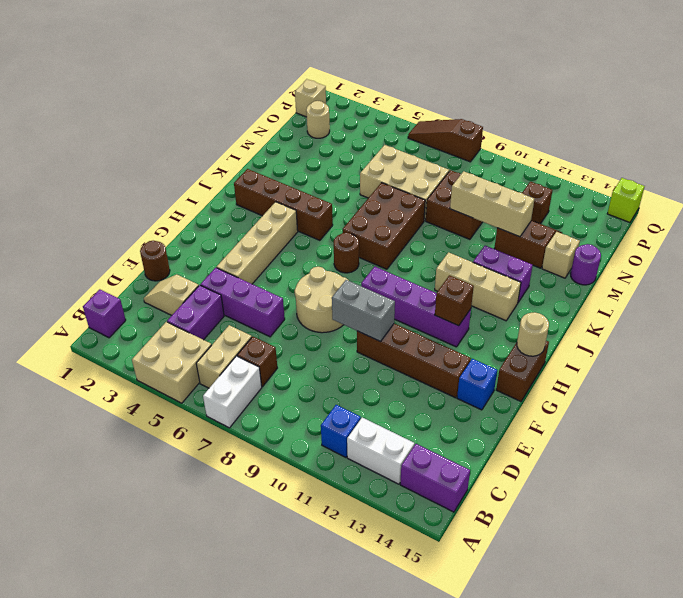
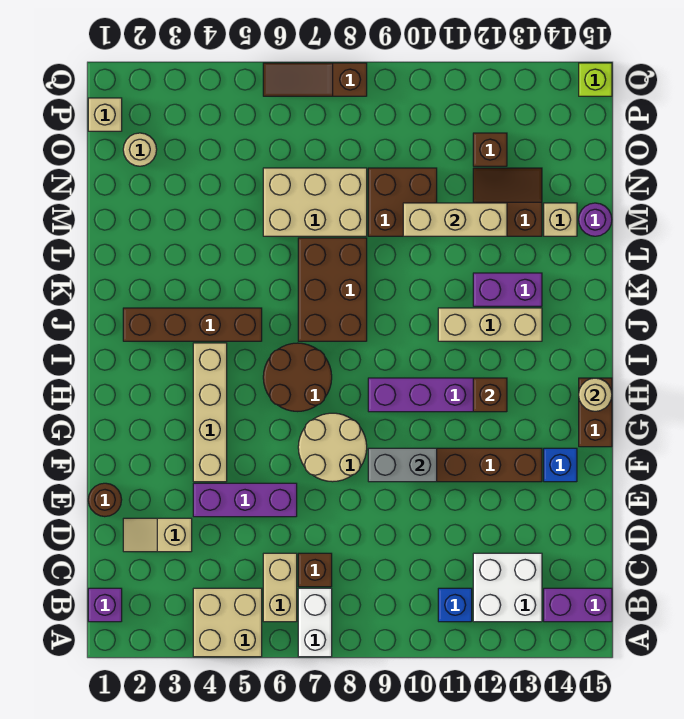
white 1x2 brick [347,418,414,484] -> white 2x2 brick [473,553,542,622]
purple 1x2 brick [167,285,224,340] -> none
brown 1x1 round brick [334,233,359,273] -> brown 2x2 round brick [263,343,332,411]

